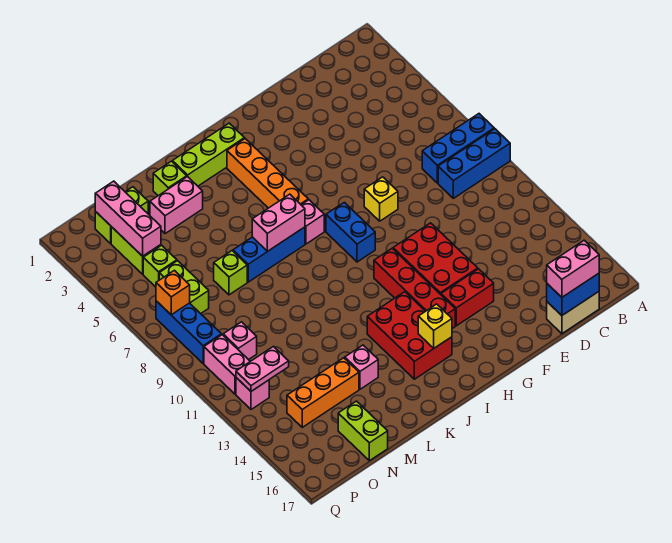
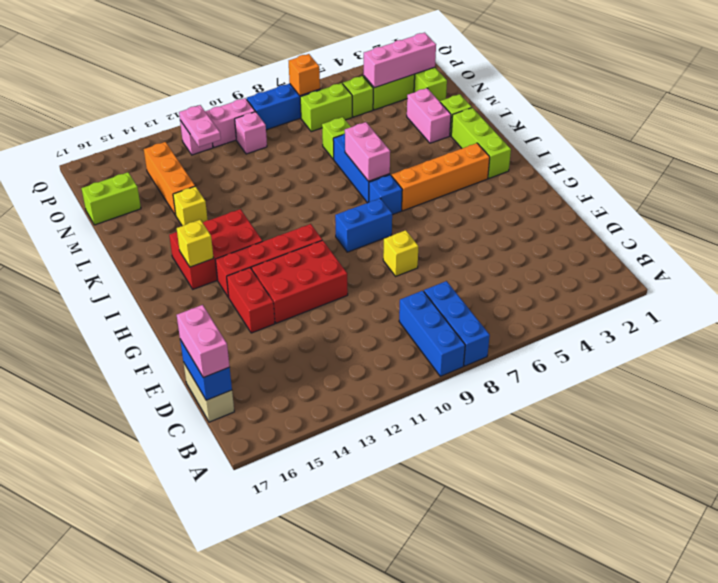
pink 1x1 brick [302,200,324,244] -> blue 1x1 brick [369,175,402,215]
pink 1x1 brick [345,345,378,389] -> yellow 1x1 brick [173,186,208,226]

